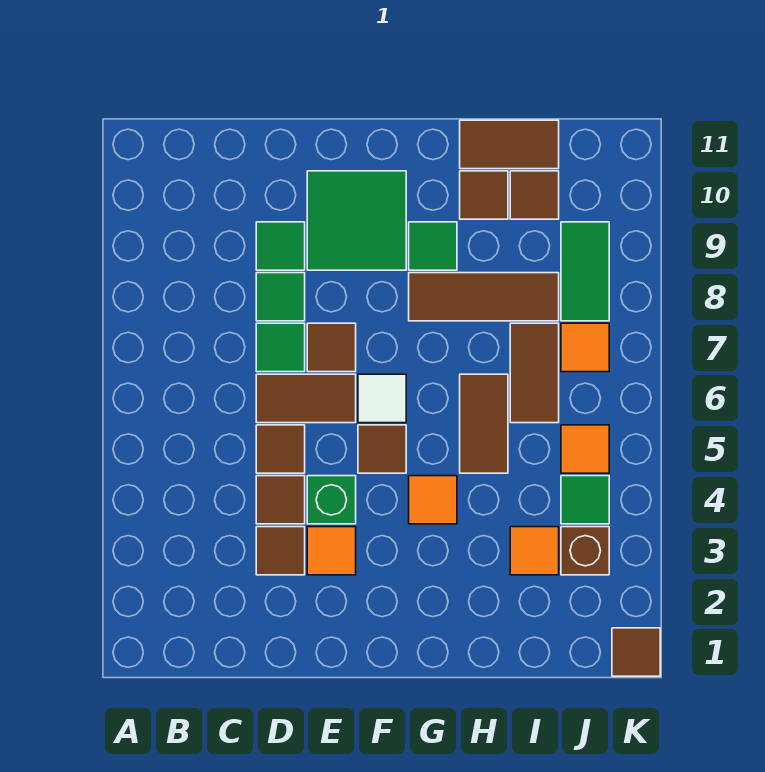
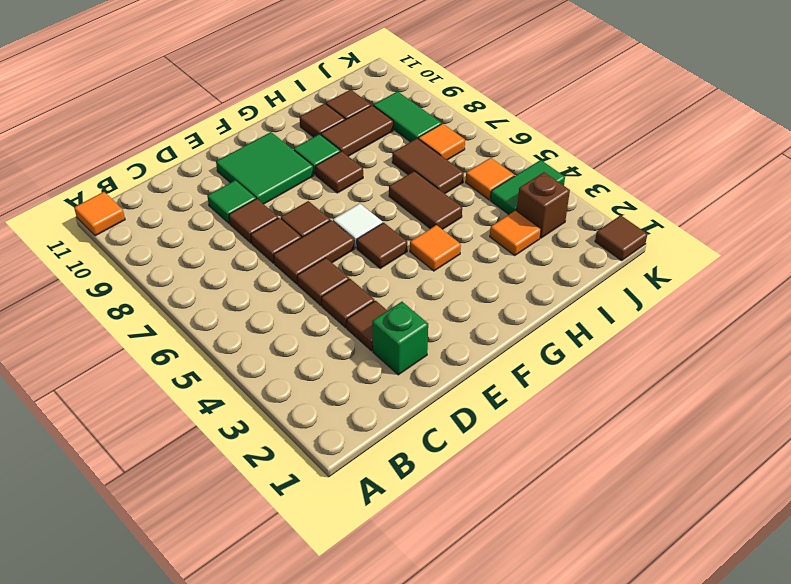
green 1x1 tile [256,323,305,372] -> brown 1x1 tile [251,218,301,263]
green 1x1 tile [256,273,305,321] -> brown 1x1 tile [229,199,278,243]
orange 1x1 tile [307,527,356,575] -> orange 1x1 tile moved to [74,192,125,236]
green 1x1 brick [307,476,356,524] -> green 1x1 brick moved to [372,302,428,375]
brown 1x3 tile [409,273,559,321] -> brown 1x1 tile [315,151,363,193]
brown 1x2 tile [460,120,559,169] -> brown 1x2 tile moved to [321,105,393,156]
green 1x1 tile [561,476,609,524] -> green 1x2 tile [490,160,565,214]

